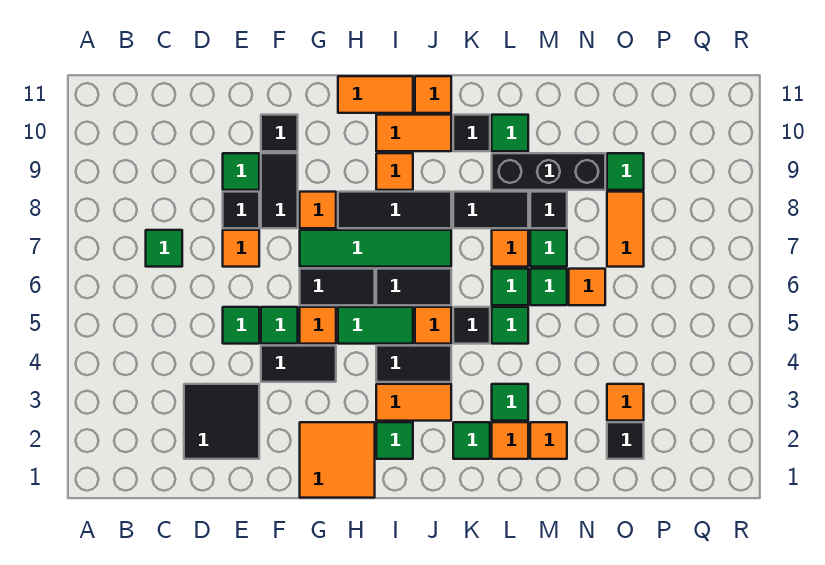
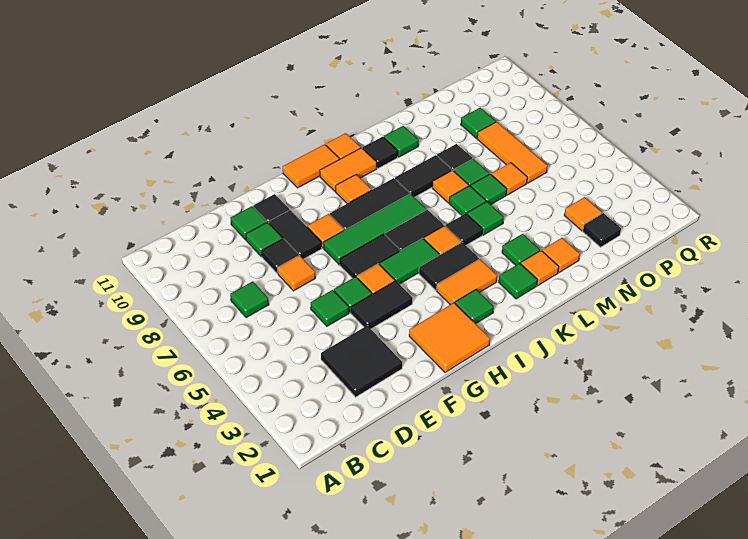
none -> green 1x1 tile [230,206,267,240]
black 1x3 brick [492,153,605,190] -> none
orange 1x2 tile [607,192,644,267] -> orange 1x3 tile [477,122,548,183]

